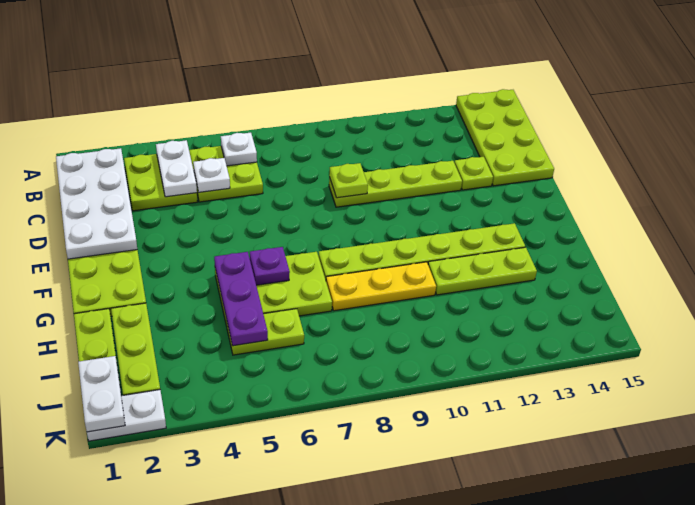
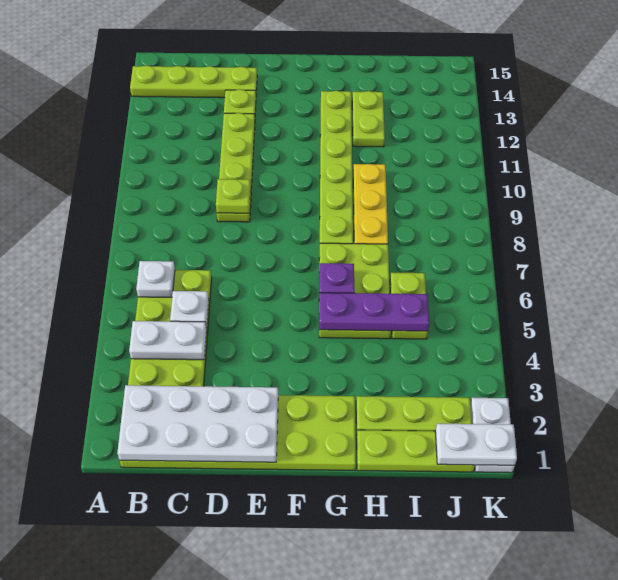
lime 2x4 plate [456,89,554,186] -> lime 1x4 plate [130,65,257,98]
lime 1x3 plate [428,247,537,295] -> lime 1x2 plate [352,91,385,147]

